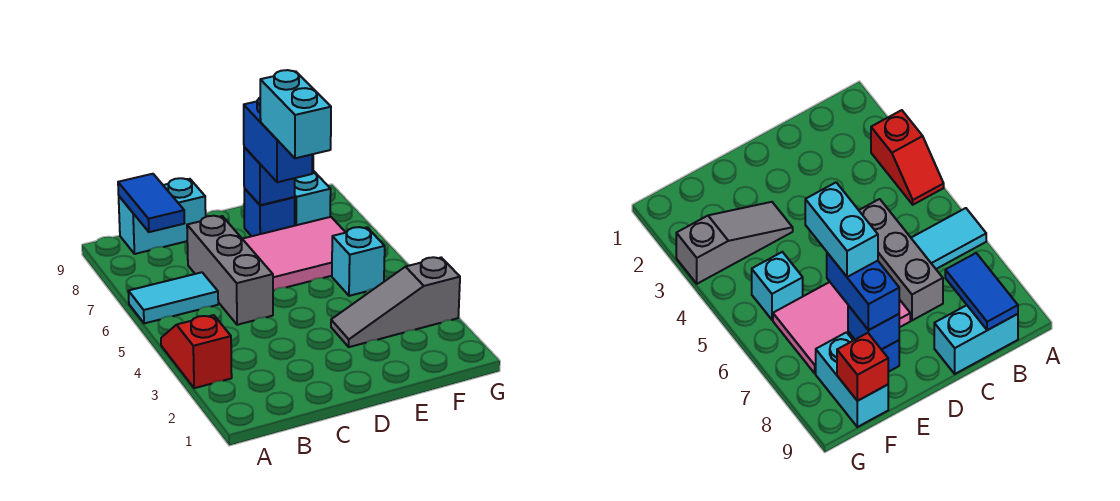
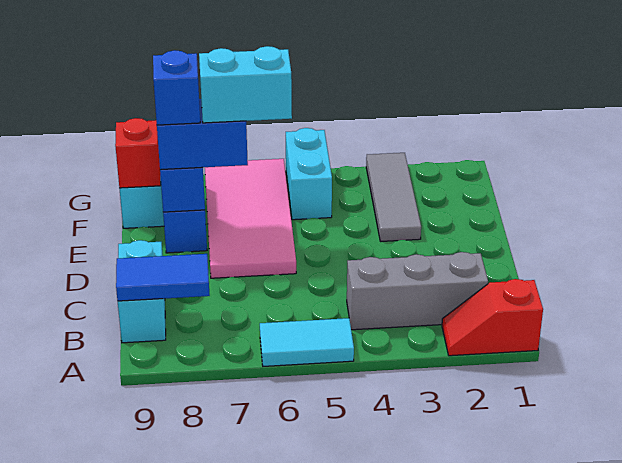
red 1x2 slope [161,315,232,388] -> red 1x2 slope moved to [442,279,543,356]
cyan 1x2 tile [128,272,218,324] -> cyan 1x2 tile turned to [260,318,354,366]
grey 1x3 brick [187,216,273,325] -> grey 1x3 brick moved to [347,252,488,330]
pink 2x3 tile [243,217,346,291] -> pink 2x4 tile [205,159,296,278]
grey 1x3 slope [331,257,460,347] -> grey 1x3 tile [366,153,421,241]
none -> blue 1x1 brick [153,50,200,125]
cyan 1x1 brick [332,227,385,296] -> cyan 1x2 brick [286,128,332,220]

